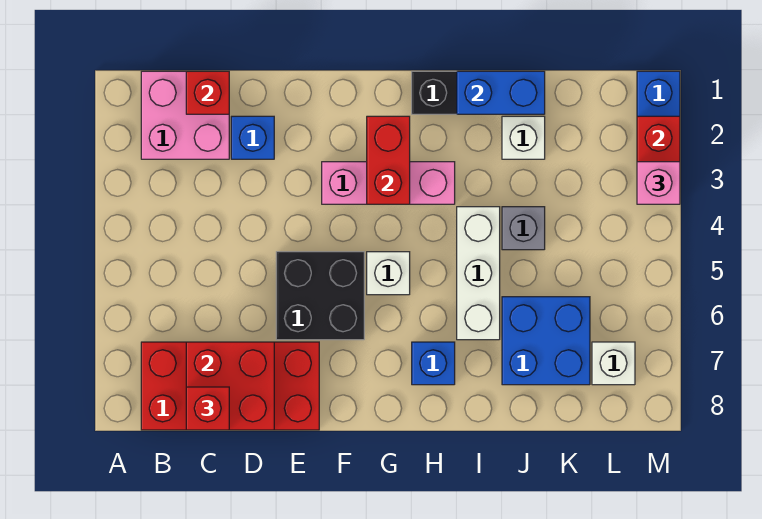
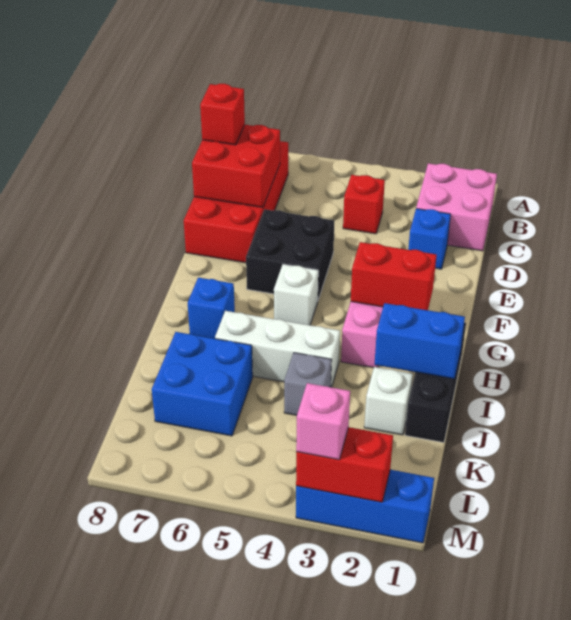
red 1x1 brick [186,71,229,114] -> red 1x1 brick moved to [343,175,385,234]
blue 1x2 brick [457,71,545,114] -> blue 1x2 brick turned to [374,303,465,379]
white 1x1 brick [592,342,635,385] -> none

